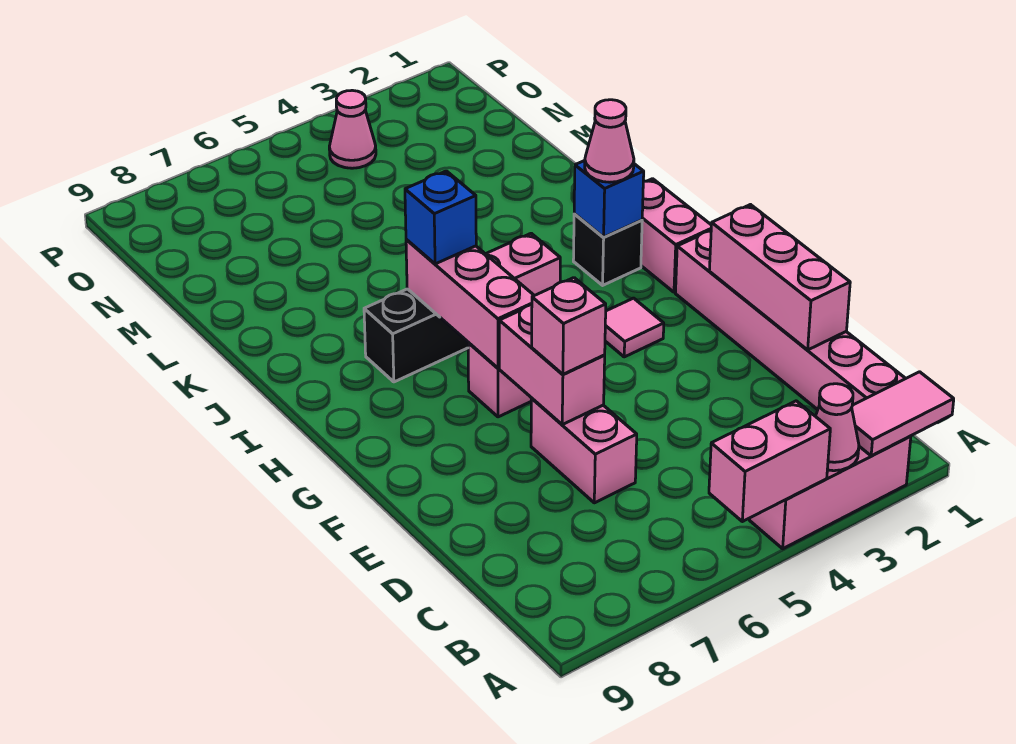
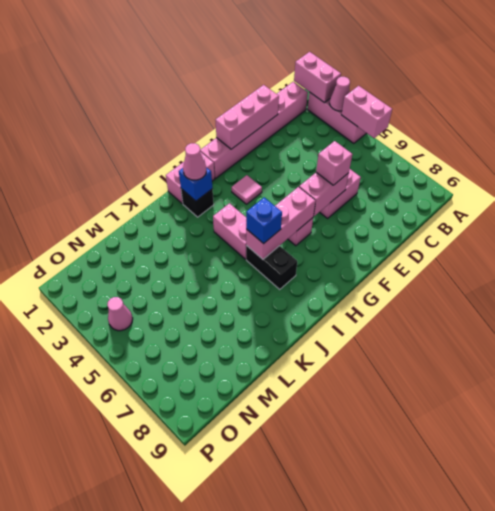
pink 1x2 tile [852,372,954,456] -> pink 1x2 brick [294,52,341,103]

